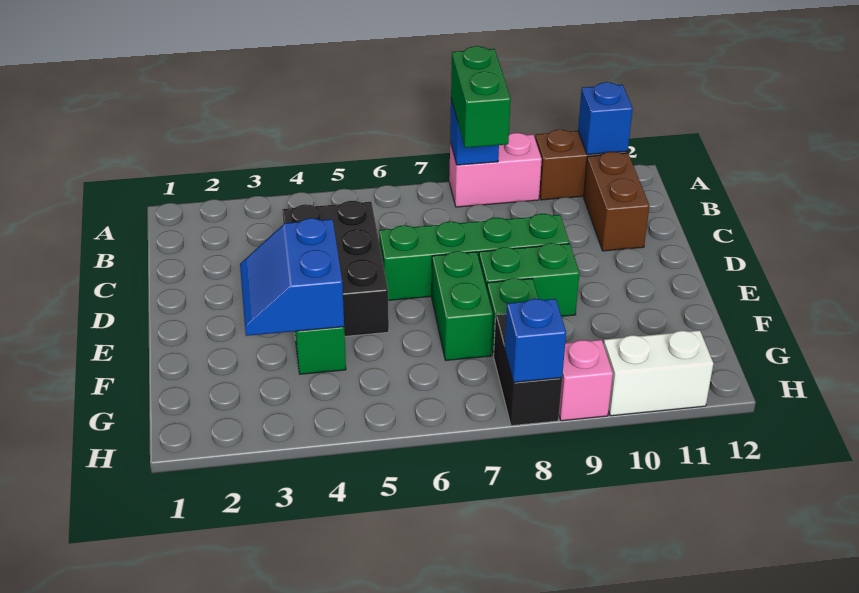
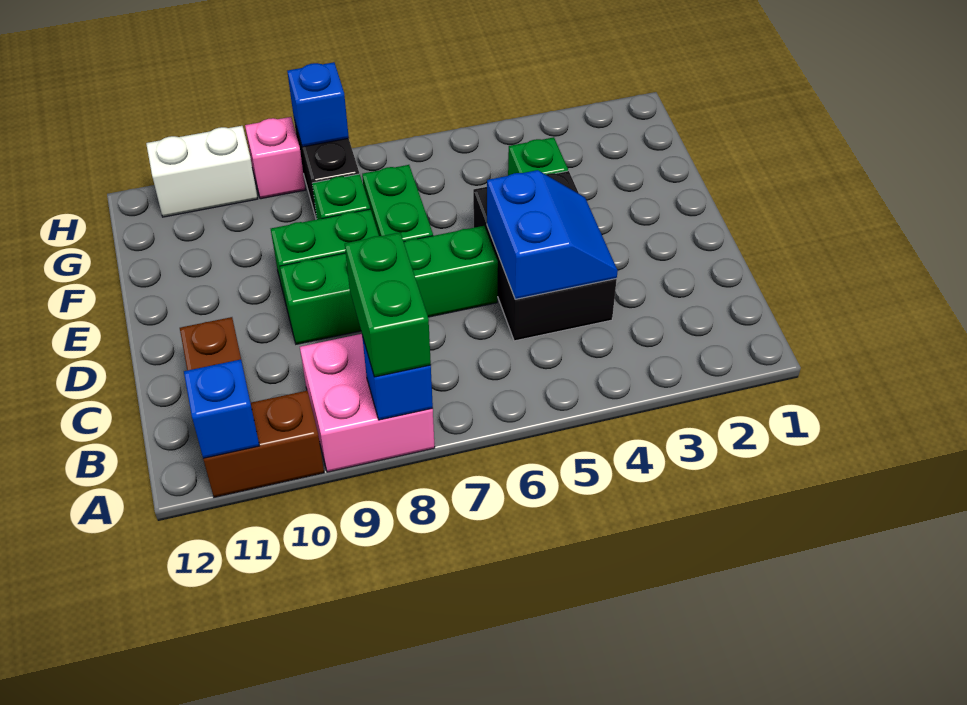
pink 1x2 brick [449,133,542,207] -> pink 2x2 brick [300,334,435,472]
blue 2x2 slope [240,218,344,336] -> blue 2x2 slope moved to [487,170,618,299]

